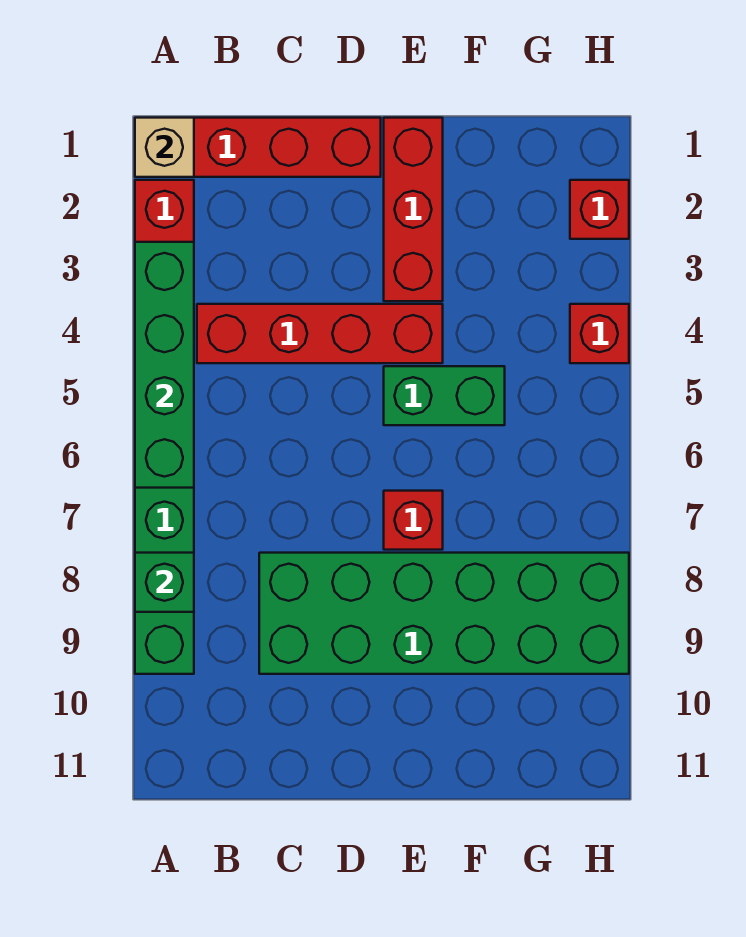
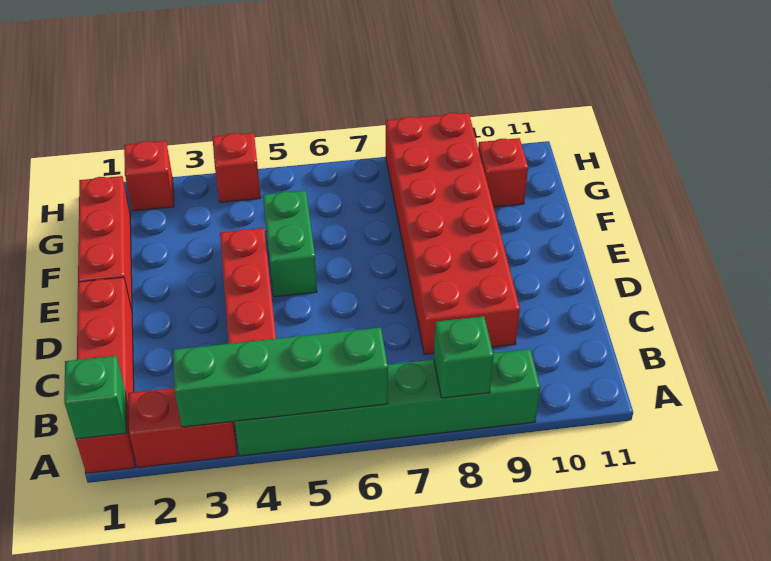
tan 1x1 brick [135,118,194,177] -> green 1x1 brick [64,356,126,439]
green 2x6 brick [259,553,629,674] -> red 2x6 brick [386,113,520,354]
red 1x3 brick [384,118,443,301] -> red 1x3 brick turned to [78,176,132,310]
red 1x1 brick [384,491,443,550] -> red 1x1 brick moved to [478,138,528,207]

